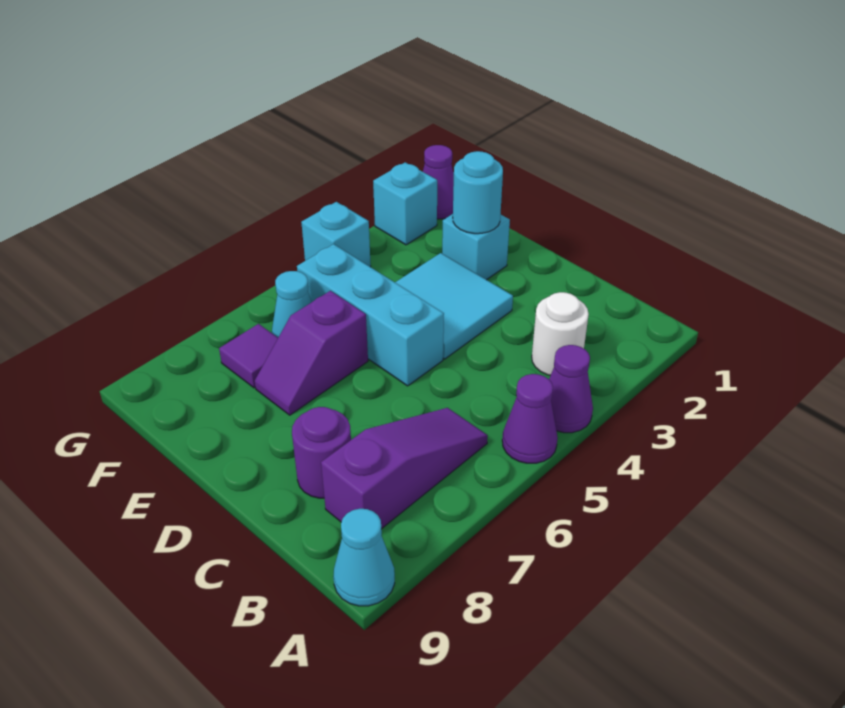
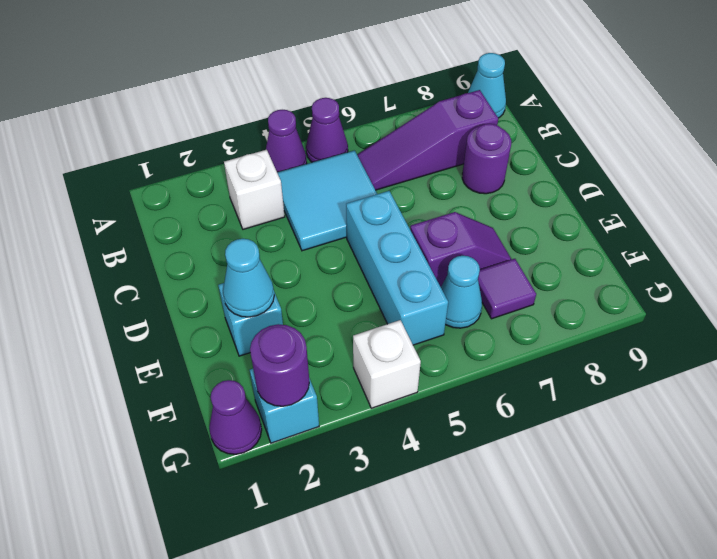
white 1x1 round brick [532,292,589,375] -> white 1x1 brick [224,150,285,229]
cyan 2x2 tile [395,253,513,359] -> cyan 2x2 tile moved to [277,150,377,251]
cyan 1x1 round brick [453,151,503,234] -> cyan 1x1 cone [223,239,274,317]
none -> purple 1x1 round brick [250,324,309,406]
cyan 1x1 brick [301,202,371,267] -> white 1x1 brick [353,320,421,408]

